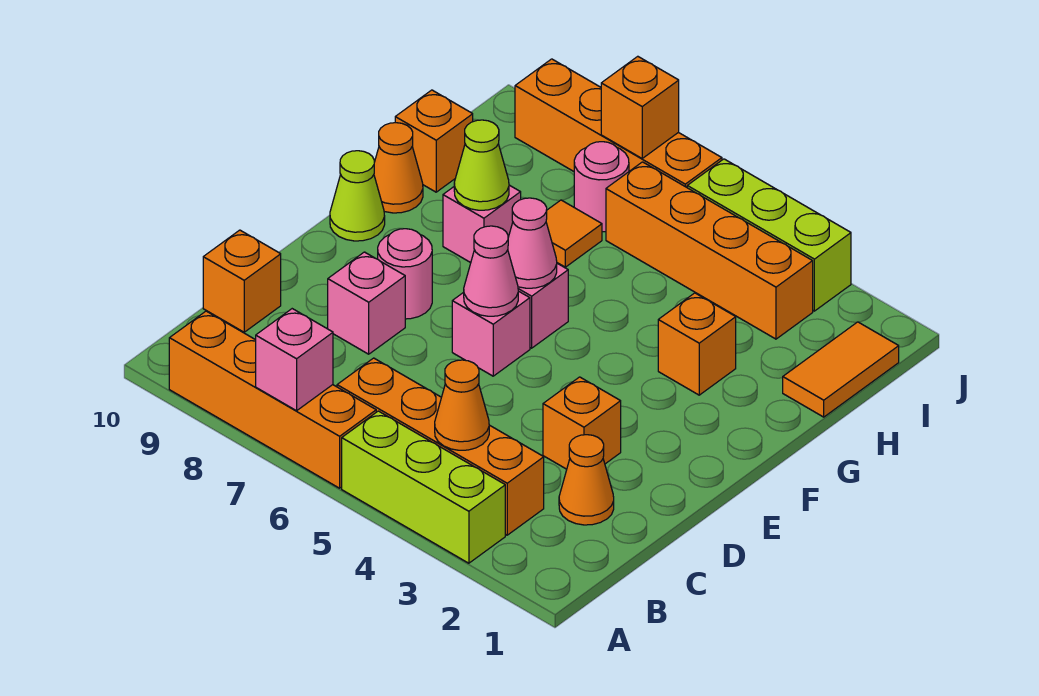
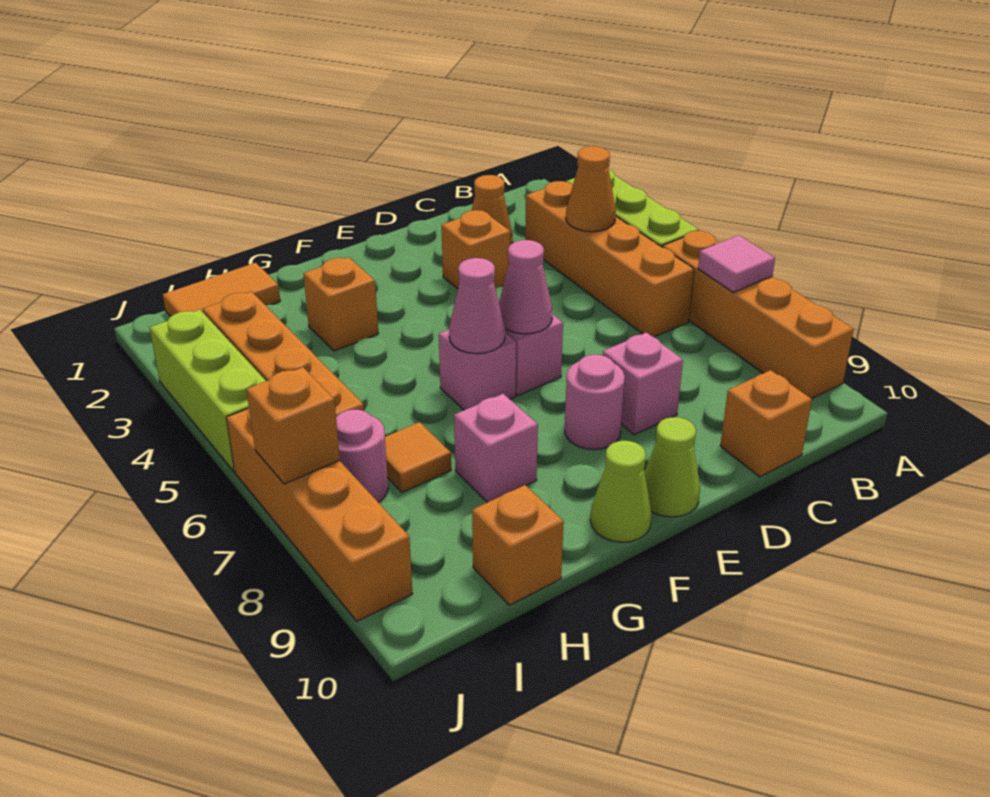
pink 1x1 brick [256,309,333,411] -> pink 1x1 tile [698,235,775,292]
lime 1x1 cone [454,120,509,210] -> lime 1x1 cone moved to [644,417,700,517]
orange 1x1 cone [374,123,423,213] -> none

